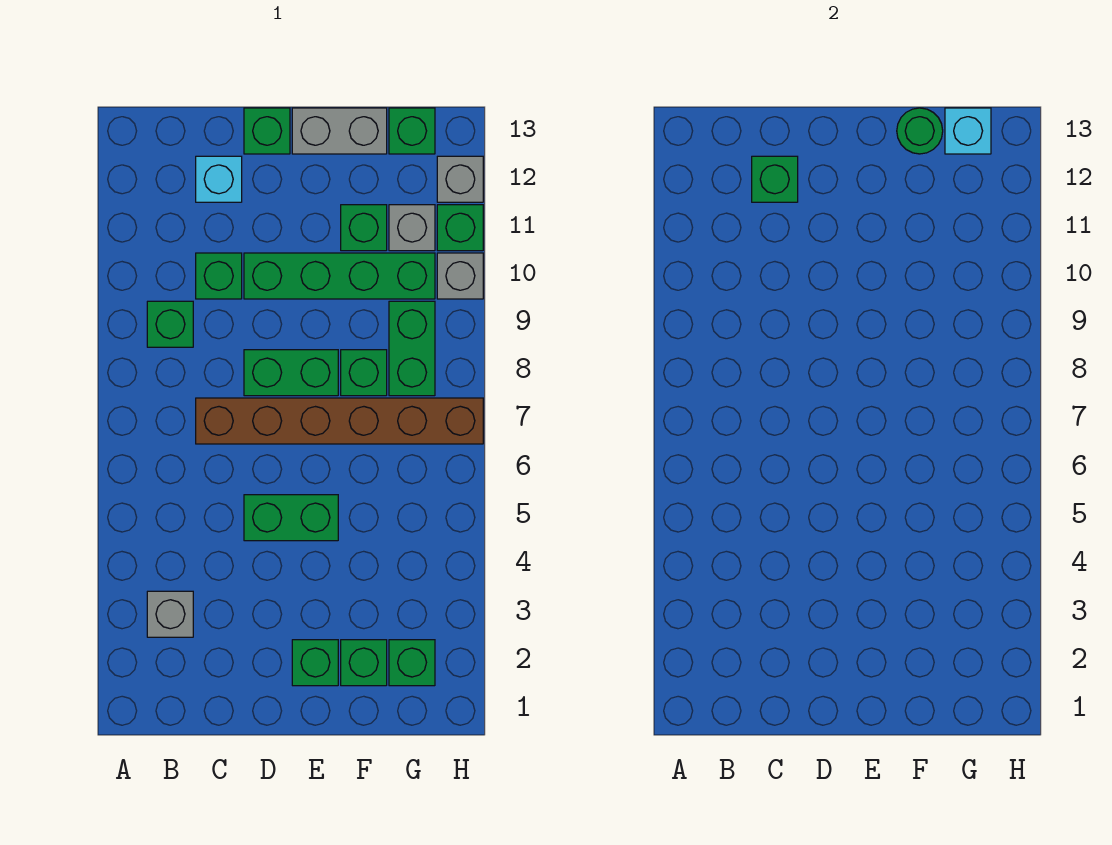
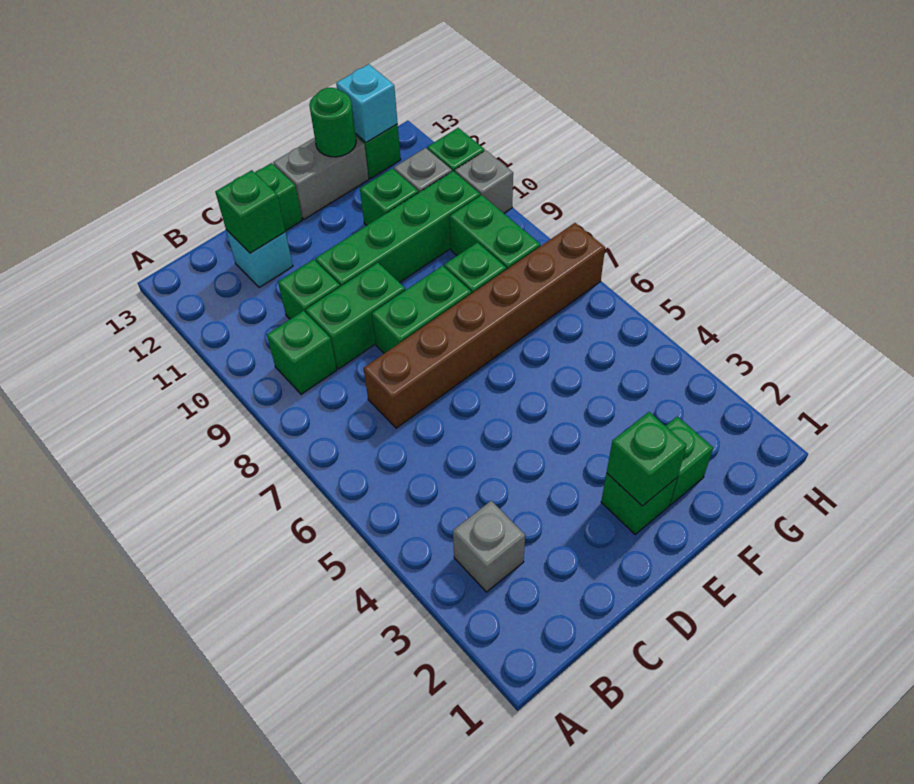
green 1x2 brick [244,495,338,541] -> green 1x2 brick moved to [305,263,405,369]
green 1x1 brick [389,640,435,686] -> green 1x1 brick moved to [607,412,687,506]
grey 1x1 brick [437,156,483,202] -> none

